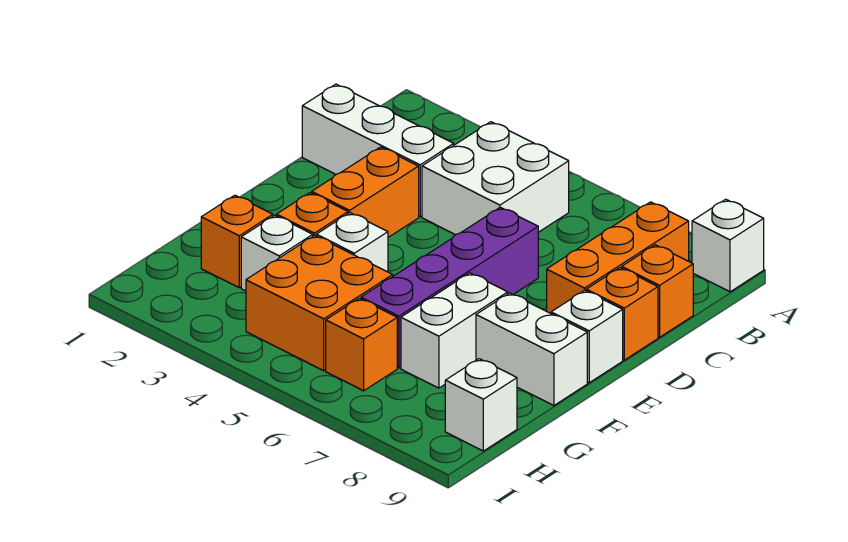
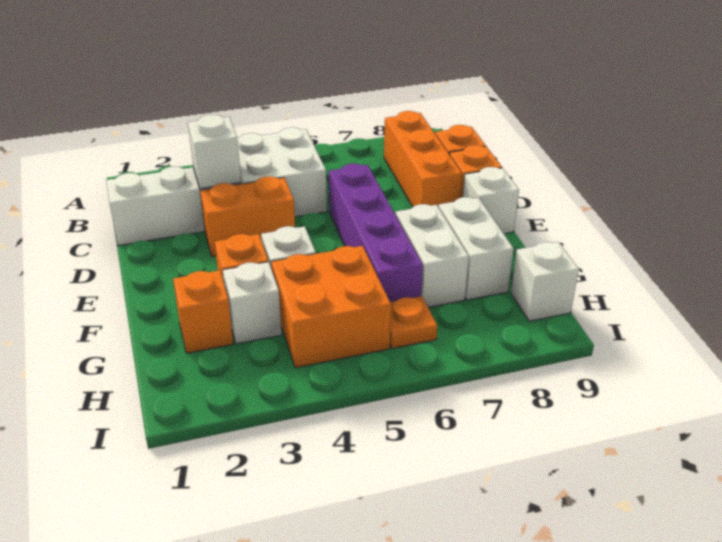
white 1x1 brick [692,199,764,292] -> white 1x1 brick moved to [188,115,241,189]
orange 1x2 brick [312,147,419,237] -> orange 1x2 brick turned to [200,176,295,257]
white 1x2 brick [476,293,587,406] -> white 1x2 brick turned to [439,197,514,300]
orange 1x1 brick [326,298,397,391] -> orange 1x1 plate [390,296,437,348]

